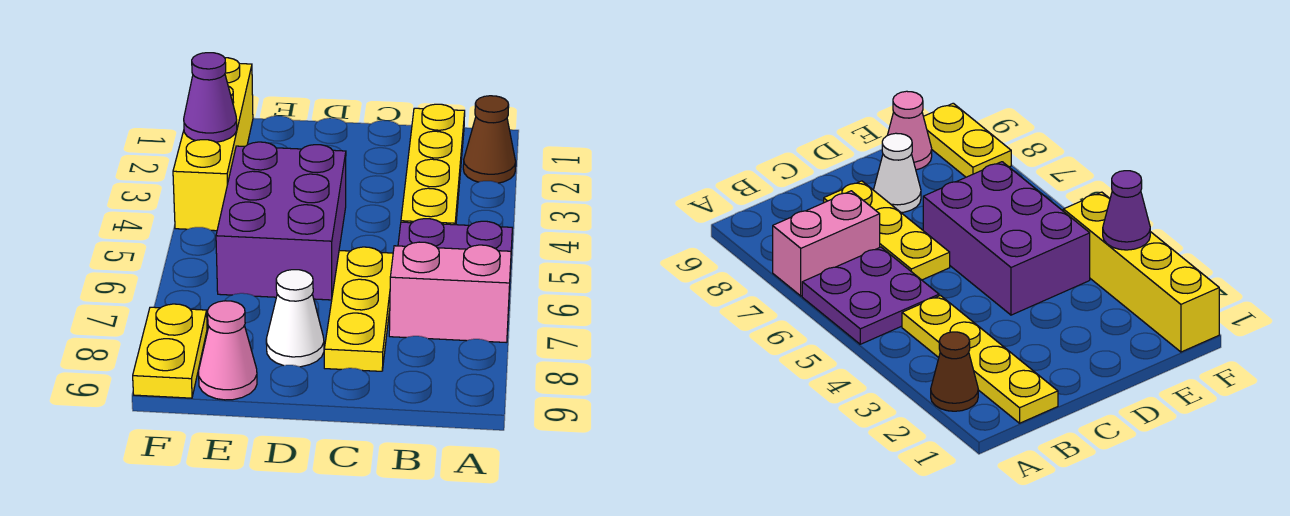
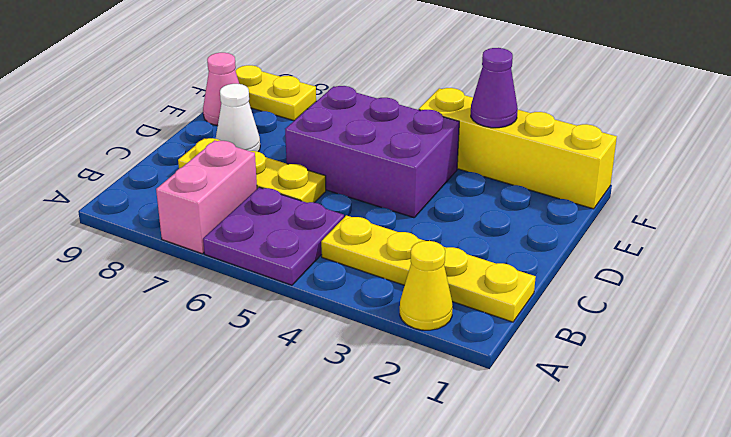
brown 1x1 cone [463,96,516,183] -> yellow 1x1 cone [400,241,453,330]

